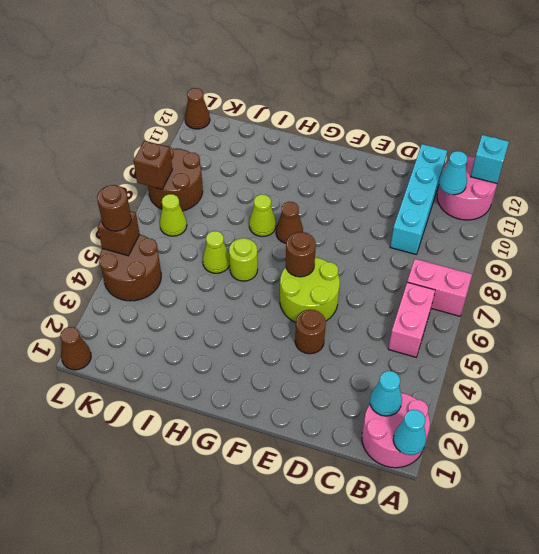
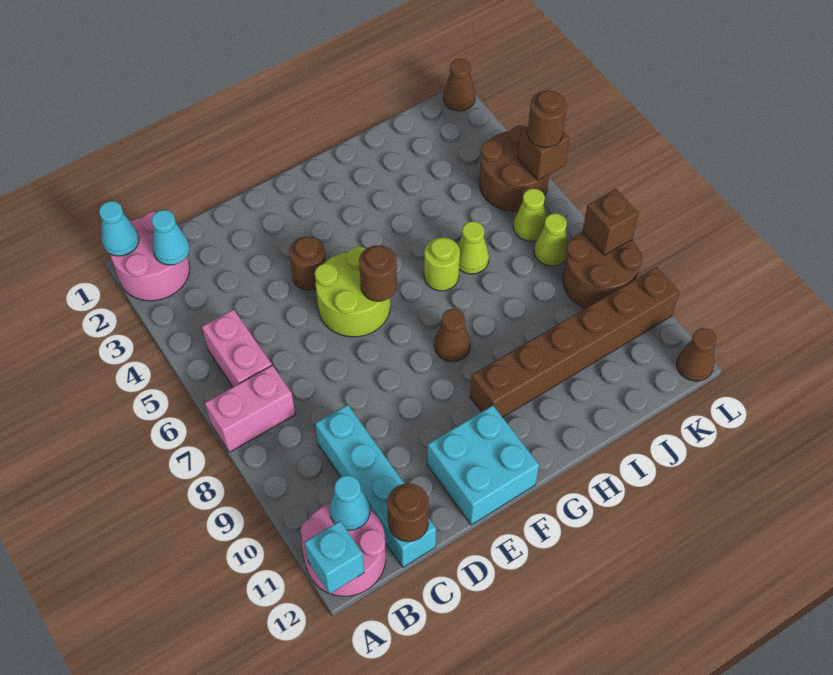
none -> brown 1x1 round brick [387,483,429,542]
none -> cyan 2x2 brick [427,405,539,525]
none -> brown 1x6 brick [470,267,679,417]
lime 1x1 cone [249,194,276,237] -> lime 1x1 cone moved to [513,188,546,241]

